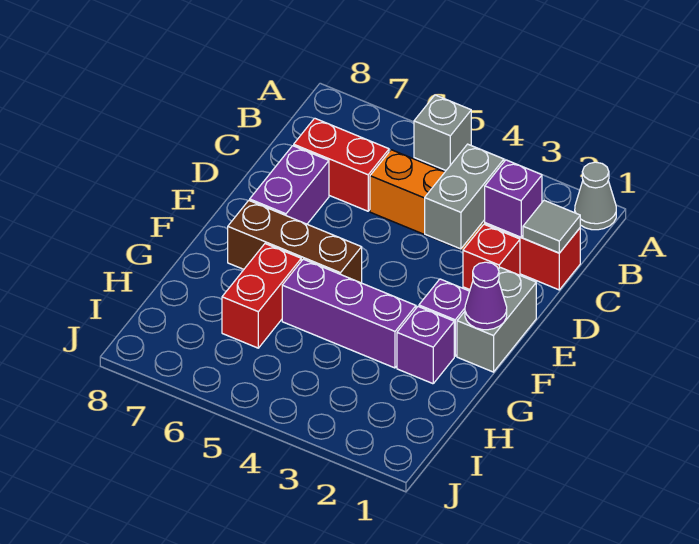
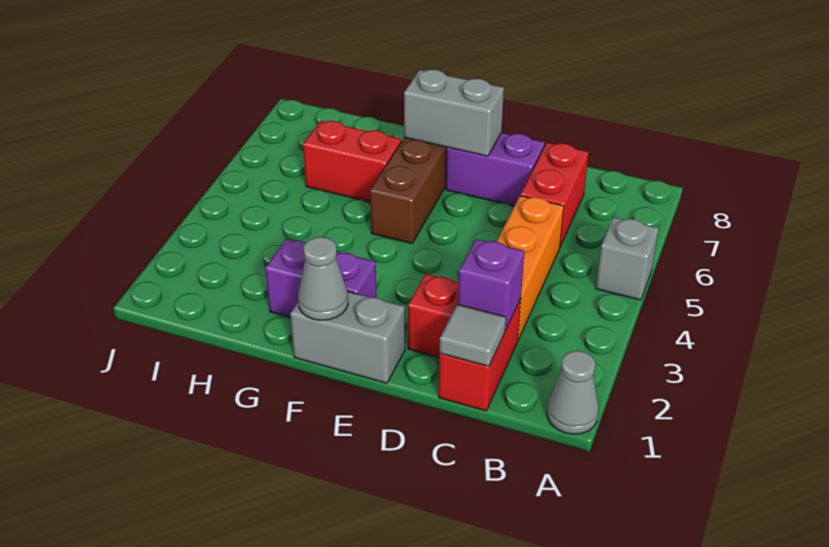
grey 1x2 brick [425,144,504,249] -> grey 1x2 brick moved to [404,70,504,156]
purple 1x1 cone [465,262,507,330] -> grey 1x1 cone [298,237,348,320]
purple 1x3 brick [282,259,416,368] -> none

